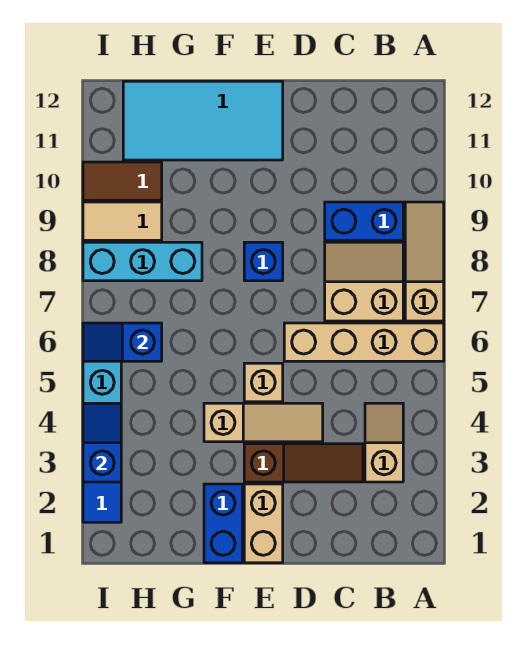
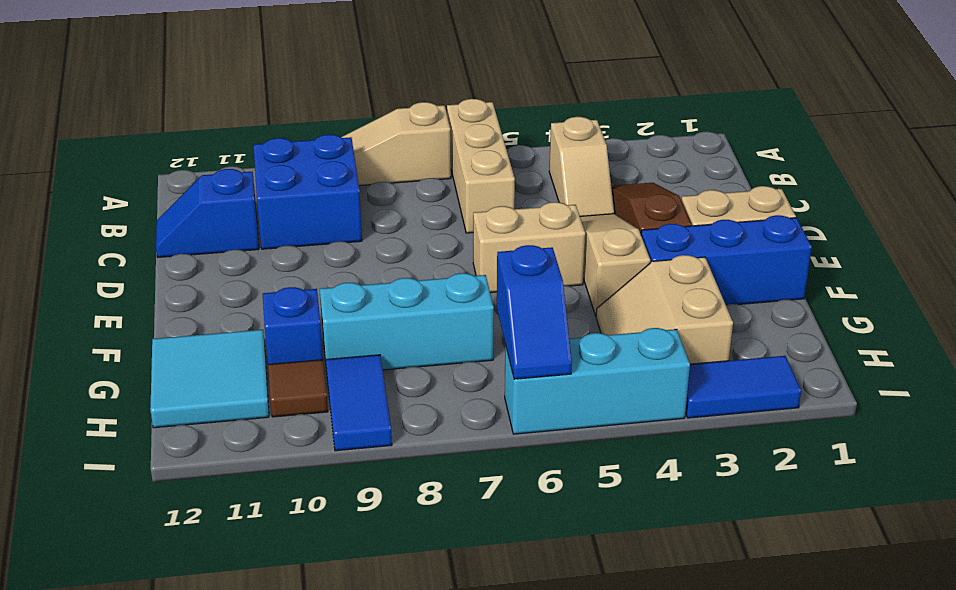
tan 1x4 brick [284,323,444,361] -> tan 1x3 brick [447,99,515,233]
tan 1x2 slope [365,403,403,482] -> tan 1x2 slope turned to [549,117,614,216]
tan 2x2 slope [325,242,403,321] -> tan 2x2 slope moved to [596,255,733,364]
blue 1x2 brick [325,202,403,240] -> blue 2x2 brick [254,135,362,249]
tan 1x1 brick [244,363,283,402] -> tan 1x2 brick [473,202,585,293]
blue 1x1 brick [244,242,283,281] -> blue 1x1 brick moved to [263,287,323,364]
cyan 2x4 tile [123,81,283,160] -> cyan 2x2 tile [150,330,269,428]
blue 1x2 brick [204,484,242,563] -> blue 1x3 brick [641,215,812,305]
cyan 1x3 brick [83,242,202,281] -> cyan 1x3 brick turned to [320,273,494,371]
tan 1x2 tile [83,202,162,240] -> blue 1x2 tile [326,355,392,451]
brown 1x2 tile [83,162,162,200] -> brown 1x1 tile [268,360,328,417]
blue 1x2 slope [83,403,121,482] -> blue 1x2 slope moved to [156,169,259,257]

